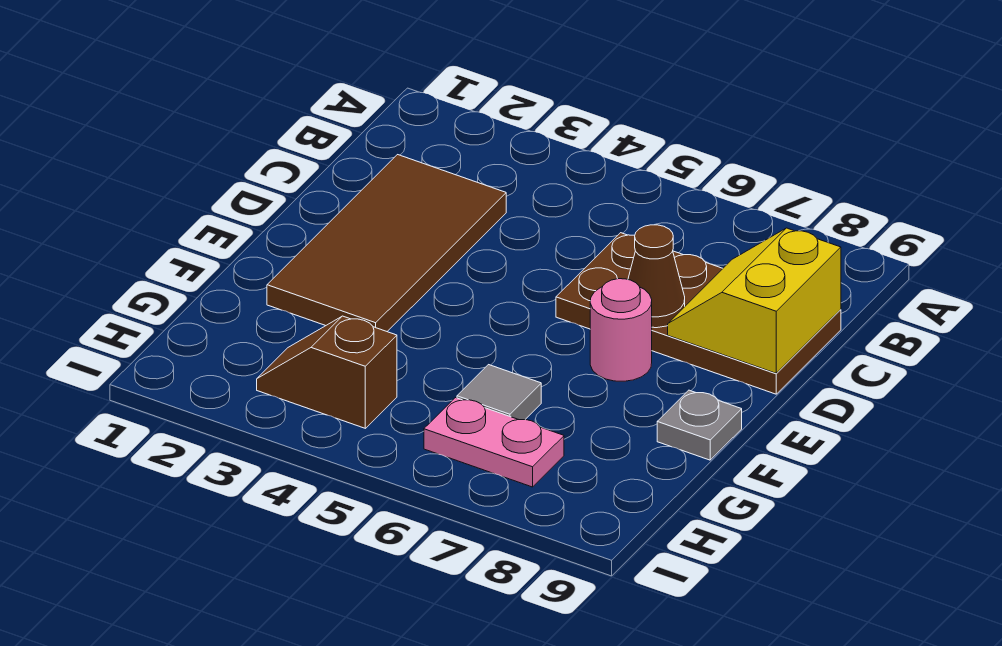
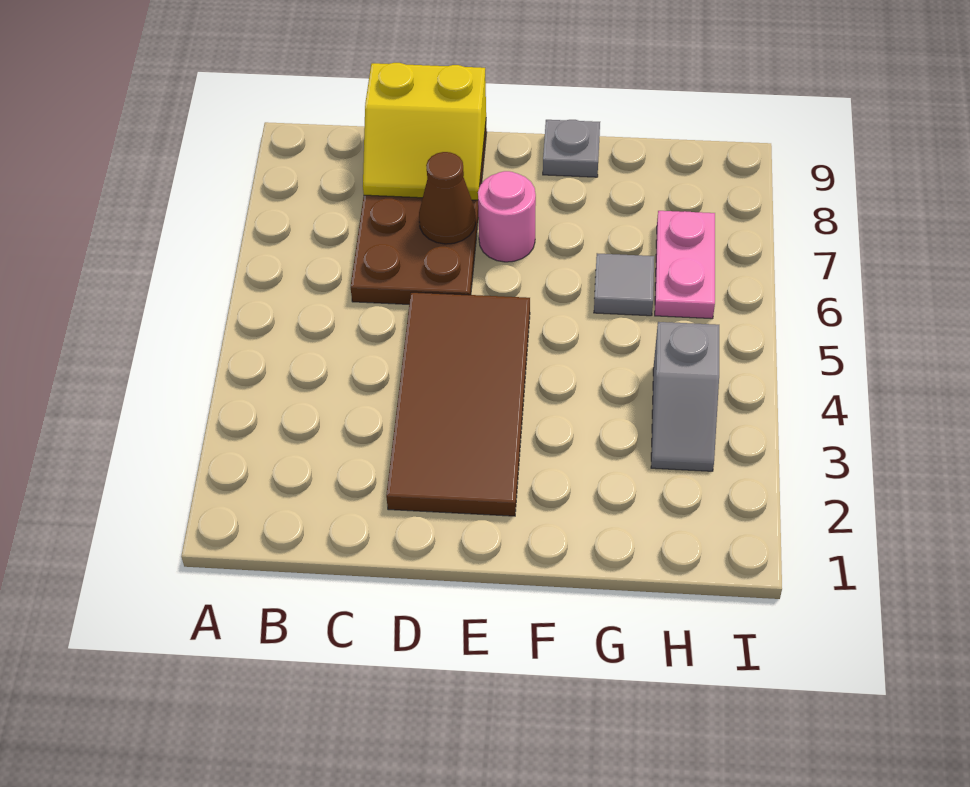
brown 2x4 tile [267,155,506,331] -> brown 2x4 tile turned to [386,292,530,516]
brown 1x2 slope [257,316,397,428] -> grey 1x2 slope [651,322,719,471]

